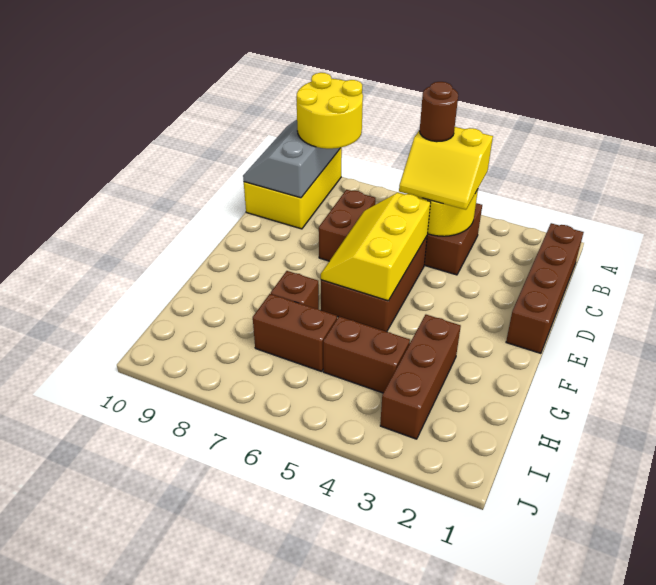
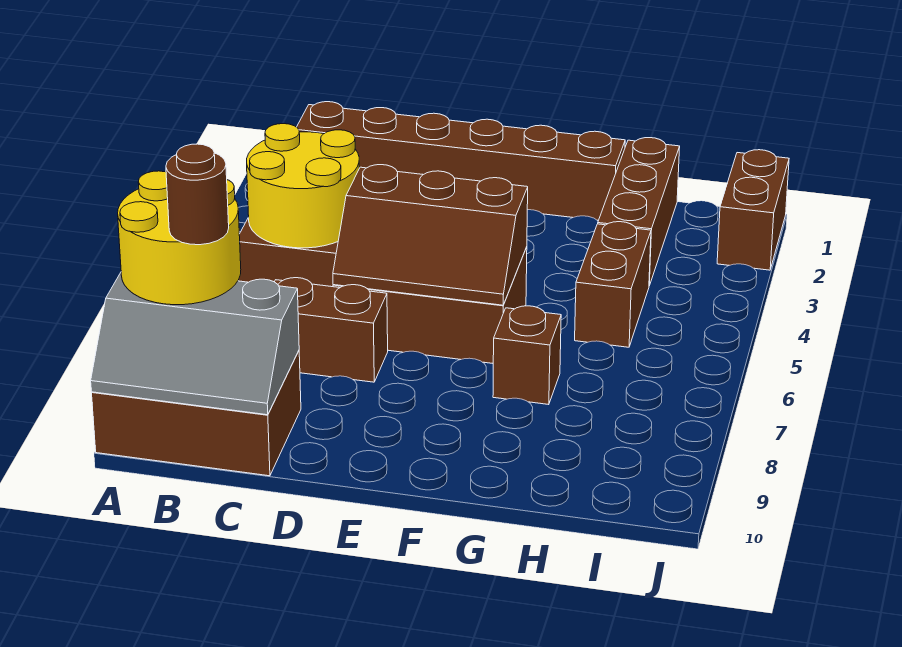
yellow 2x3 brick [244,147,342,229] -> brown 2x3 brick [92,351,301,476]
brown 1x4 brick [506,223,584,353] -> brown 1x6 brick [297,102,625,220]
yellow 2x2 slope [399,127,493,210] -> none
brown 1x1 round brick [420,82,458,142] -> brown 1x1 round brick moved to [166,144,229,245]
yellow 2x3 slope [321,193,431,301] -> brown 2x3 slope [333,165,528,305]
brown 1x3 brick [380,315,461,439] -> brown 1x3 brick turned to [598,138,680,286]
brown 1x2 brick [253,294,337,371] -> brown 1x2 brick moved to [717,150,789,270]

